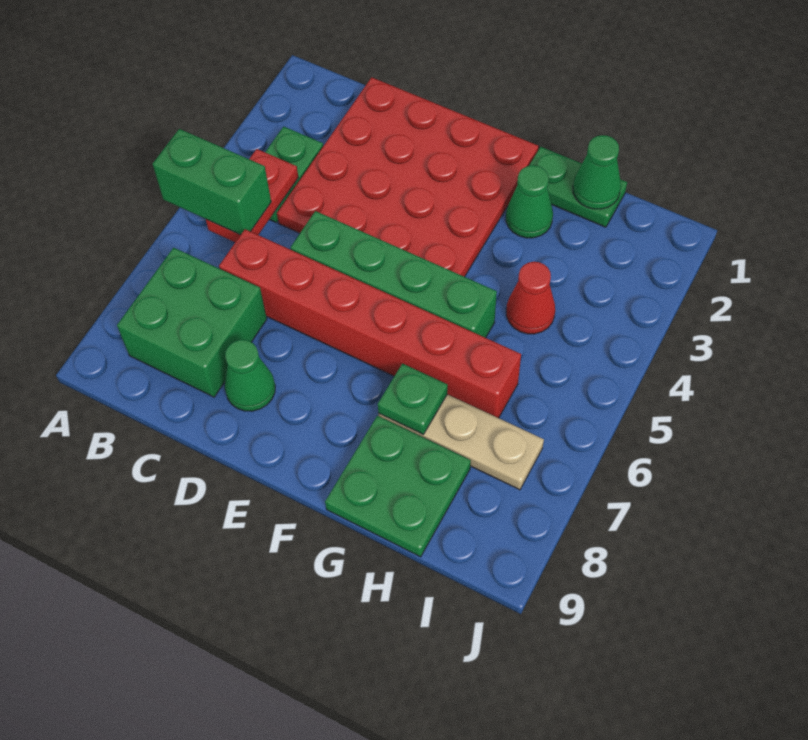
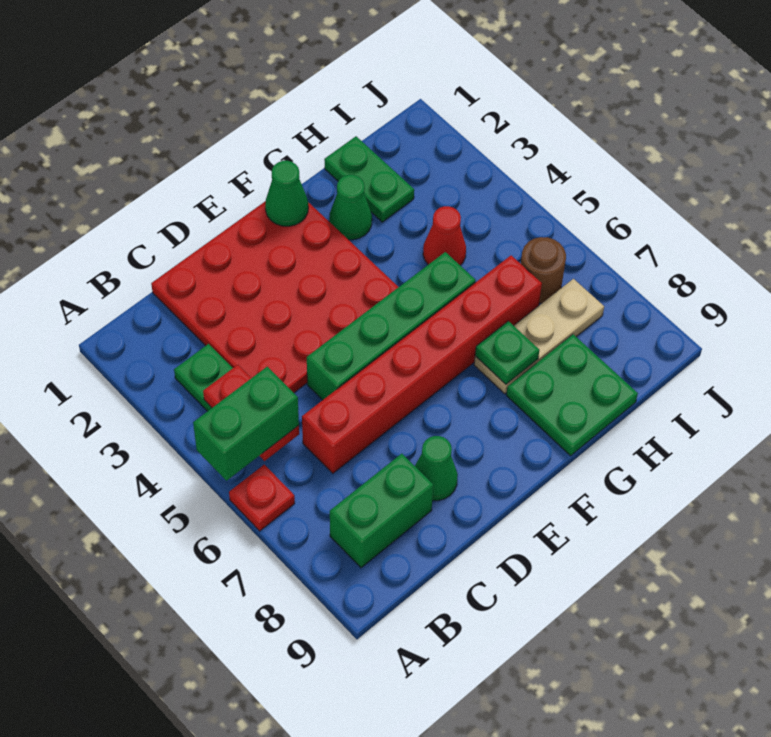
none -> red 1x1 plate [229,465,295,531]
green 2x2 brick [117,248,267,397] -> green 1x2 brick [330,454,434,568]
green 1x2 plate [529,147,627,227] -> green 1x2 plate turned to [324,136,414,222]
green 1x1 cone [573,135,621,209] -> green 1x1 cone moved to [265,161,308,226]
none -> brown 1x1 round brick [521,237,566,303]

